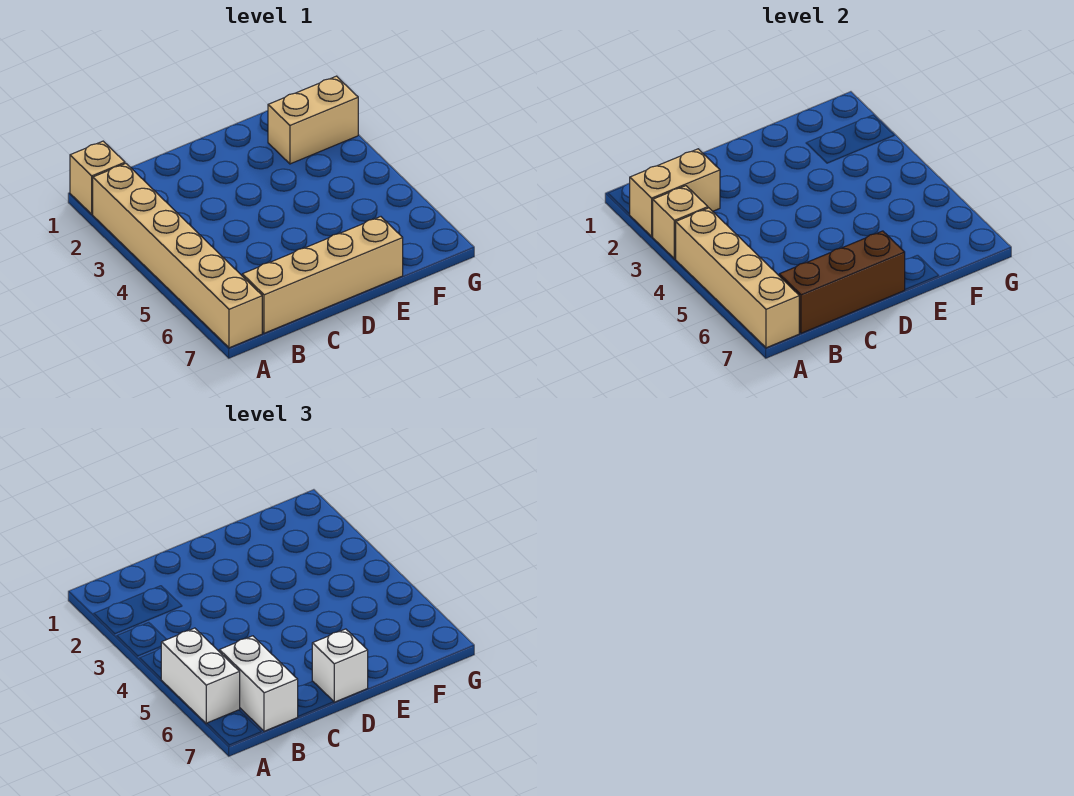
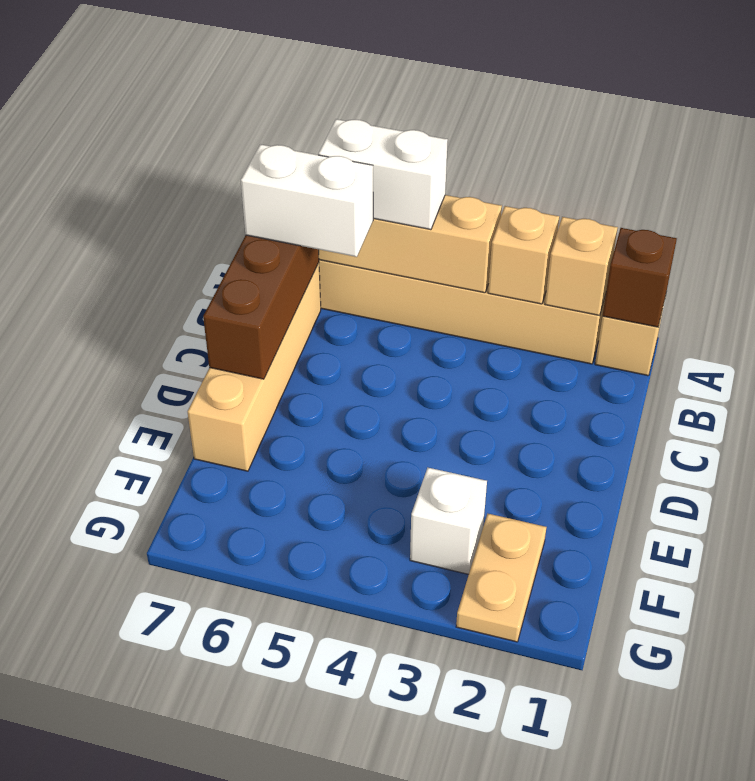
none -> brown 1x1 brick [603,228,677,327]
tan 1x2 brick [629,149,720,236] -> tan 1x1 brick [545,217,618,315]
white 1x1 brick [312,629,368,702] -> white 1x1 brick moved to [410,468,487,574]
tan 1x2 brick [268,76,358,164] -> tan 1x2 plate [456,514,546,642]

